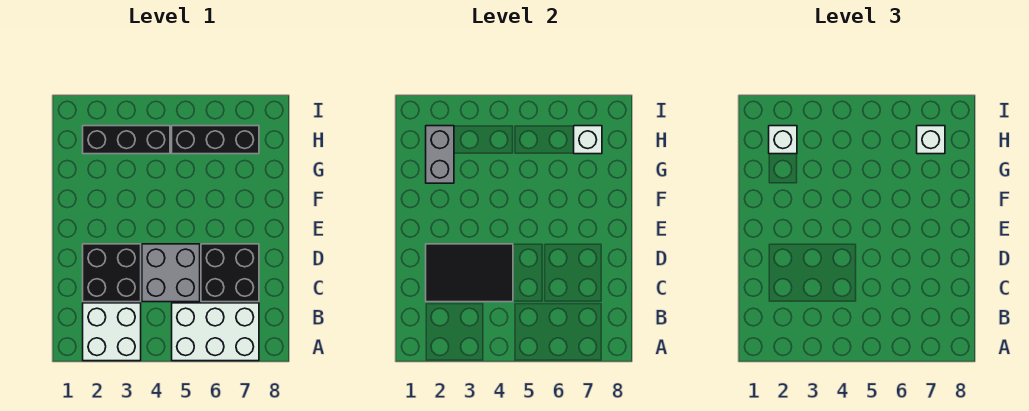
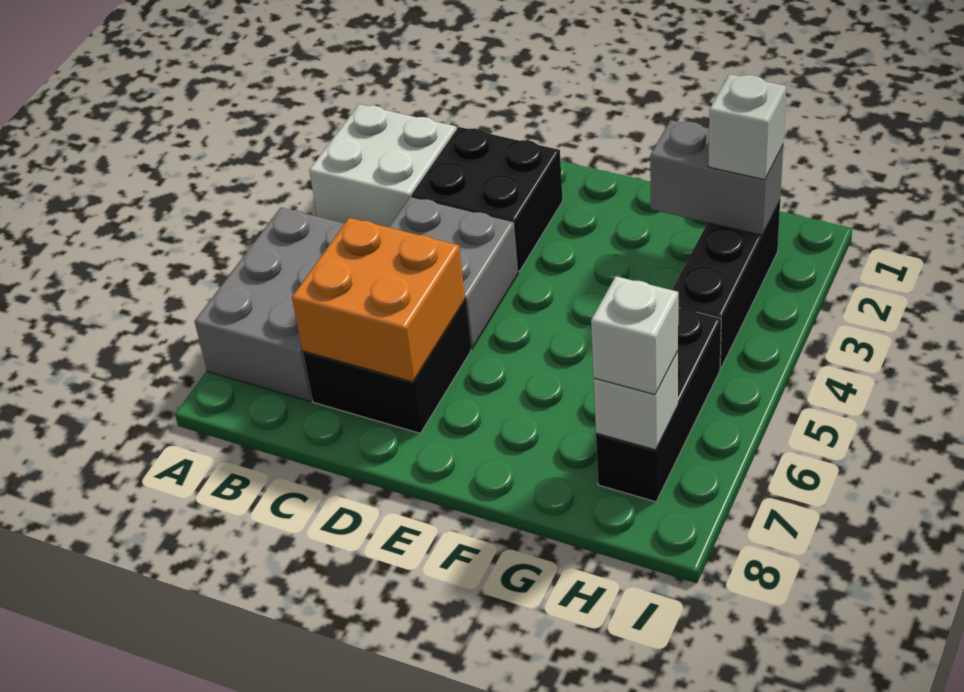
white 2x3 brick [172,303,259,361] -> grey 2x3 brick [195,207,345,401]
black 2x3 tile [426,244,513,302] -> none
none -> orange 2x2 brick [292,218,465,382]

